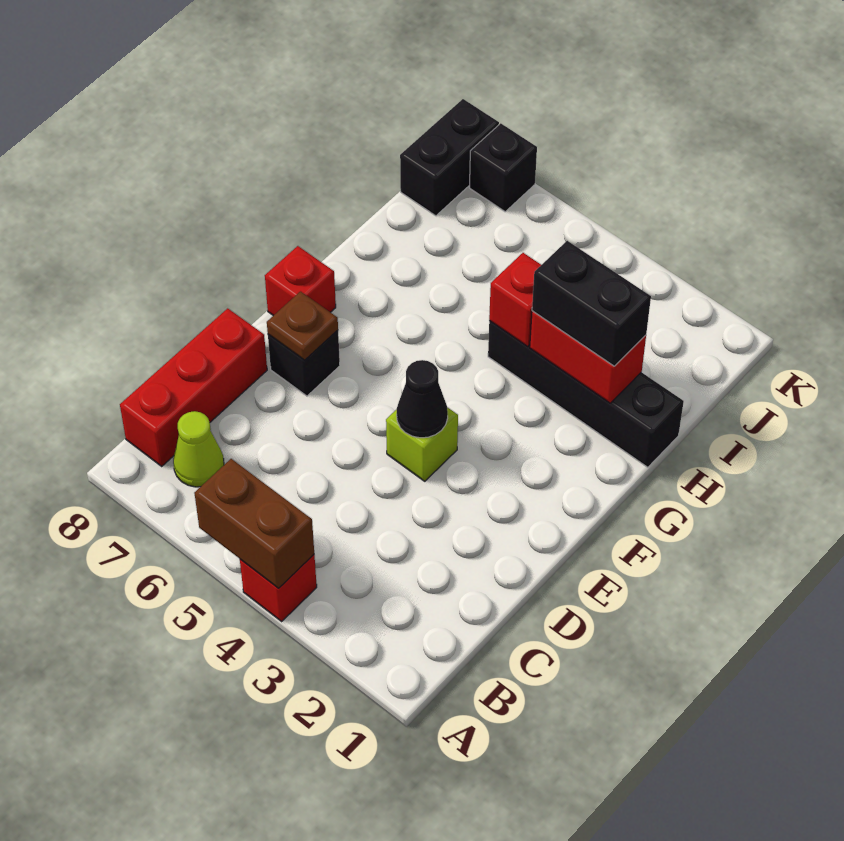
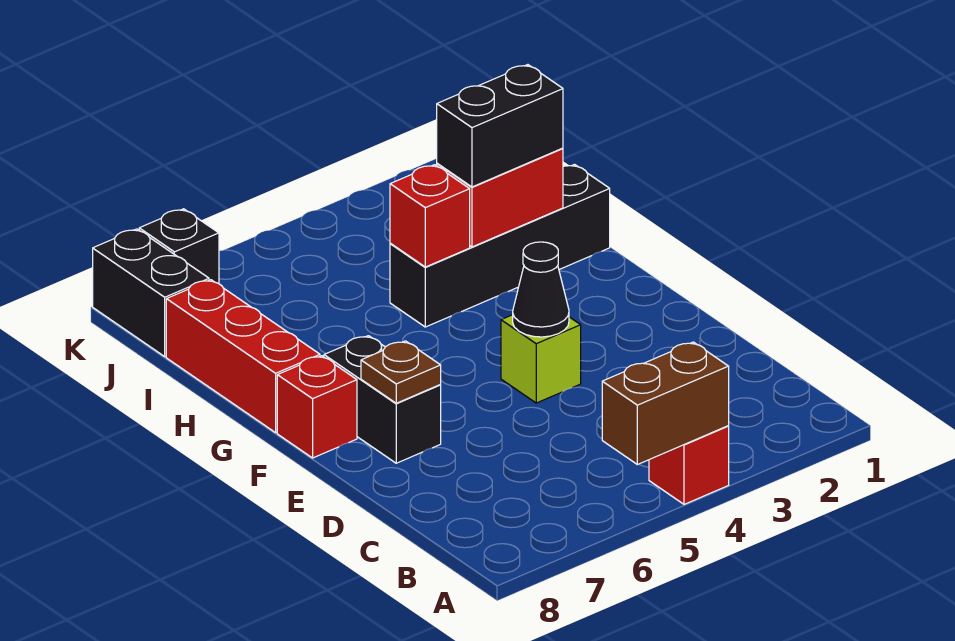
lime 1x1 cone [173,411,224,487] -> none
red 1x3 brick [120,308,267,466] -> red 1x3 brick moved to [166,280,320,433]
black 1x1 brick [268,330,340,396] -> black 1x2 brick [324,336,441,463]

